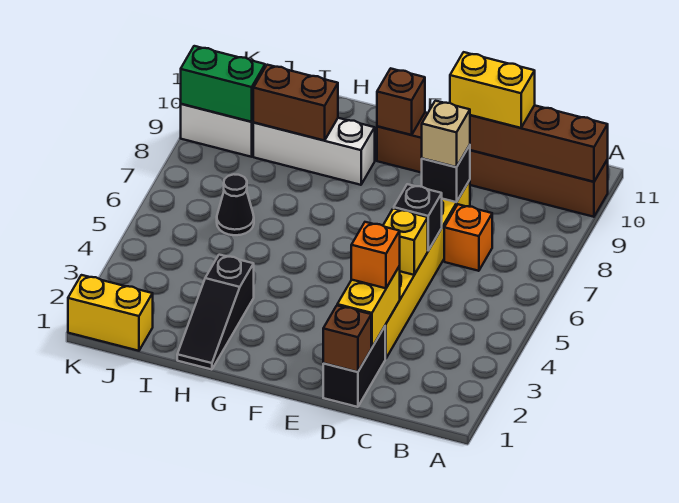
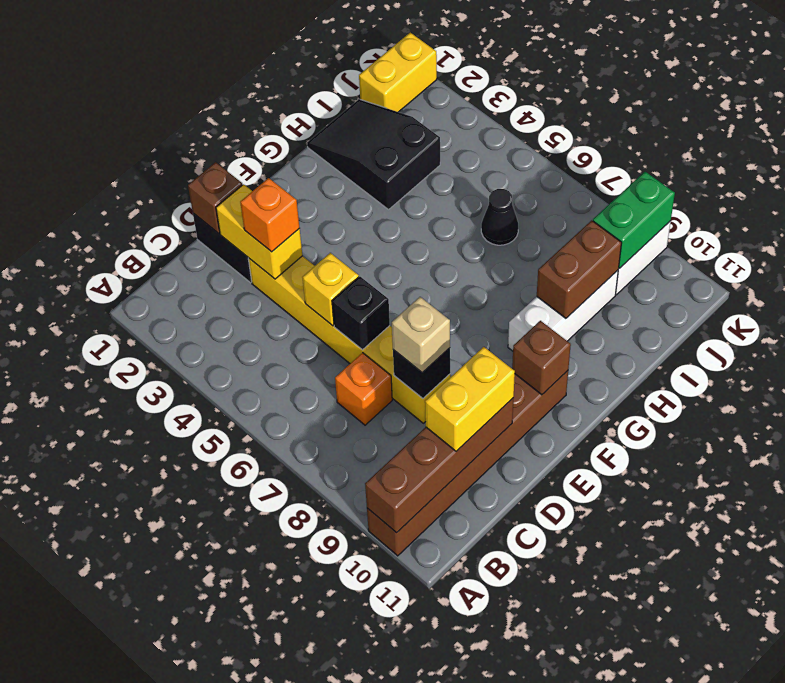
black 1x3 slope [177,255,254,370] -> black 2x3 slope [307,99,440,209]

